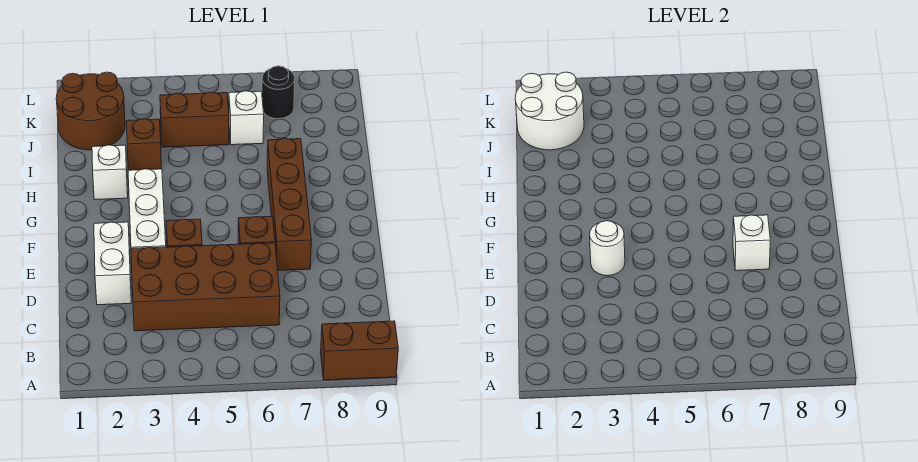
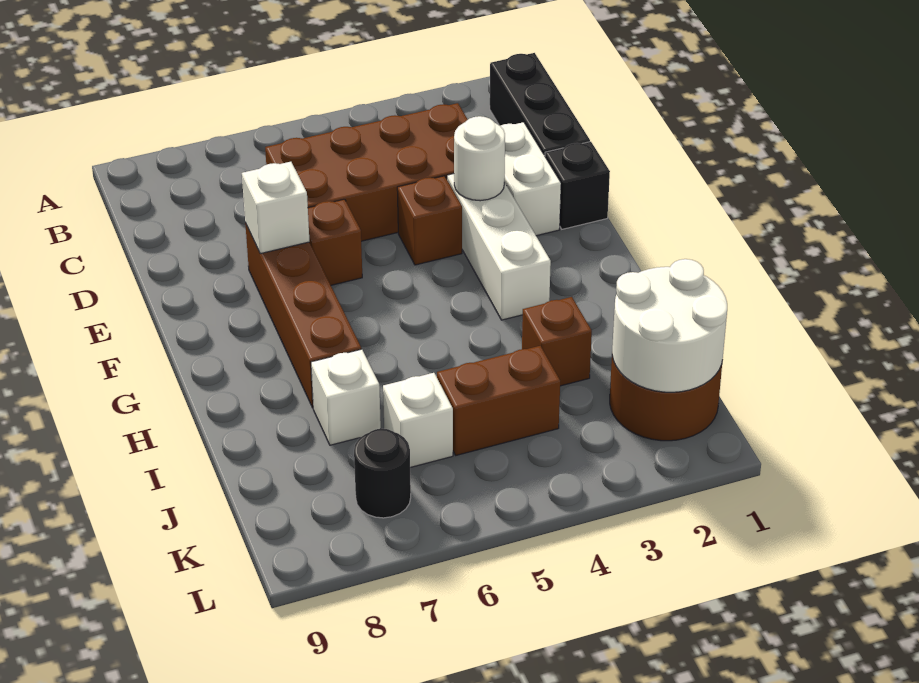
brown 1x2 brick [321,321,398,380] -> none
none -> black 1x3 brick [490,53,590,156]
none -> black 1x1 brick [545,142,610,229]
white 1x1 brick [92,145,128,200] -> white 1x1 brick moved to [311,349,381,445]

